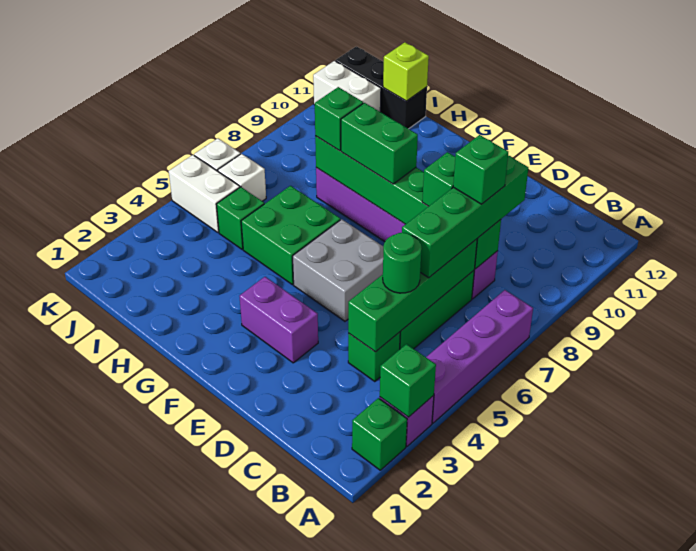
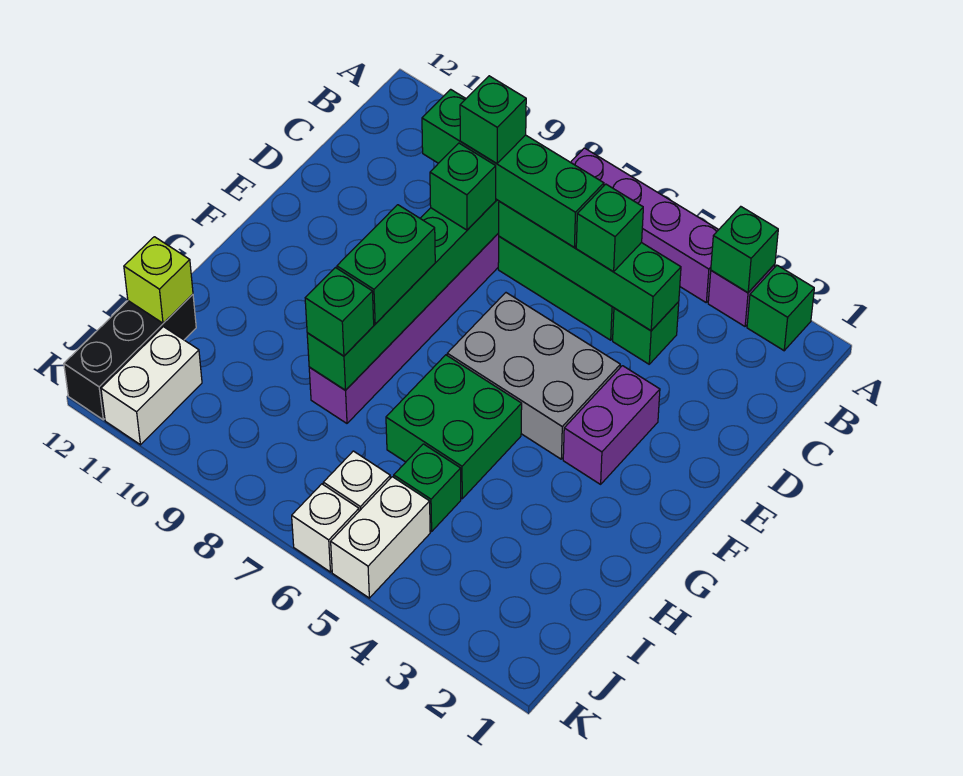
green 1x1 round brick [383,233,422,293] -> green 1x1 brick [576,184,643,272]
grey 2x2 brick [293,219,384,321] -> grey 2x3 brick [447,293,620,459]

